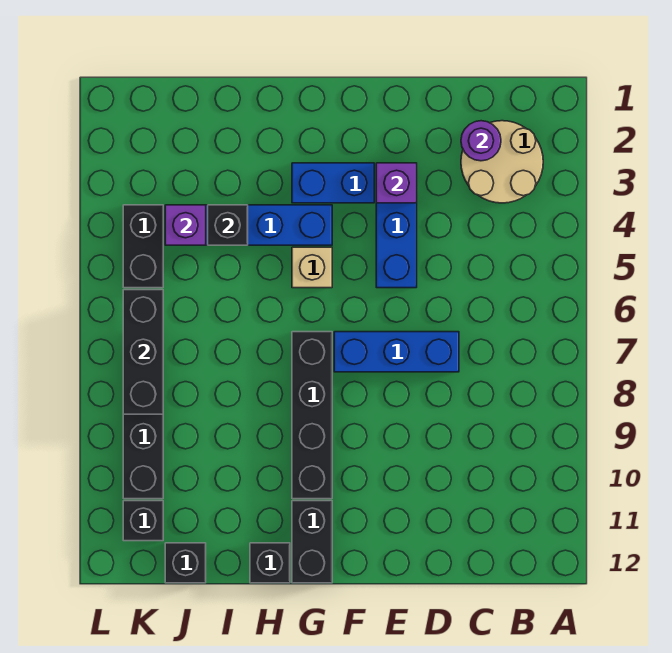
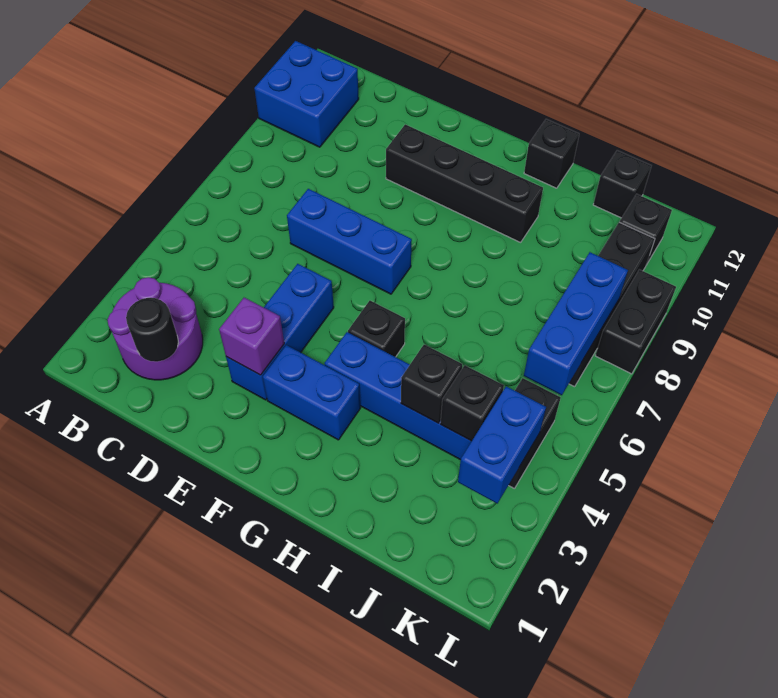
none -> blue 2x2 brick [254,41,359,147]
tan 2x2 round brick [461,121,543,203] -> purple 2x2 round brick [107,277,203,380]
purple 1x1 round brick [461,121,501,161] -> black 1x1 round brick [126,298,178,362]
tan 1x1 brick [292,247,332,288] -> black 1x1 brick [348,301,405,357]
black 1x4 brick [292,332,332,499] -> black 1x4 brick turned to [386,124,543,242]
black 1x2 brick [292,501,332,583] -> black 1x2 brick moved to [595,269,676,374]
purple 1x1 brick [165,205,206,245] -> black 1x1 brick [440,365,504,441]
none -> blue 1x2 brick [458,386,546,504]
black 1x3 brick [123,290,163,414] -> blue 1x3 brick [524,252,628,395]

